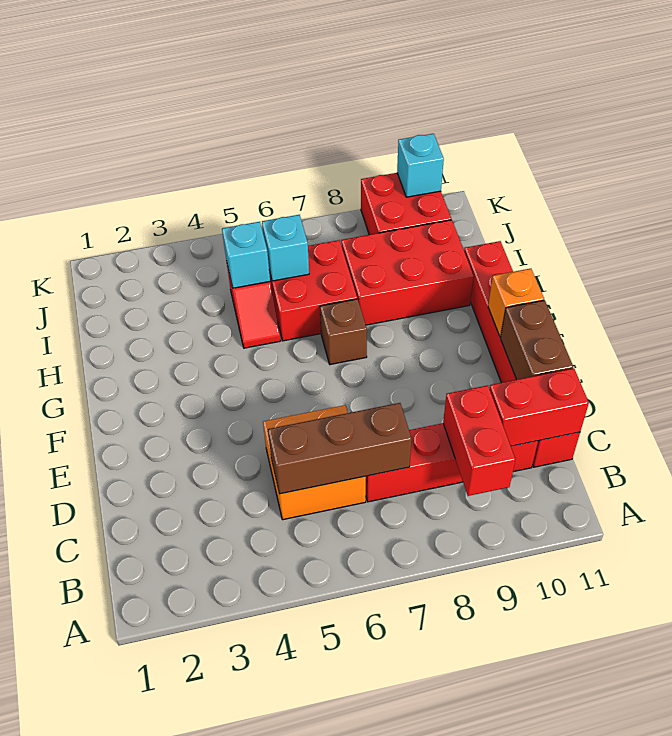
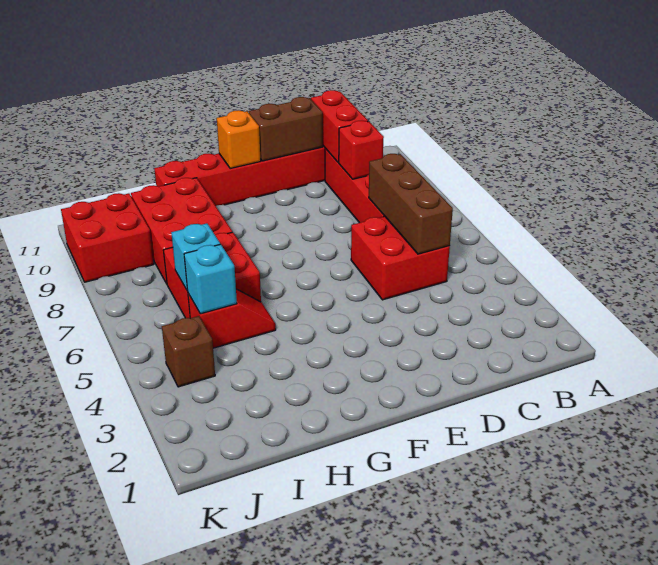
red 1x2 brick [443,385,515,496] -> red 1x1 brick [339,121,384,179]
orange 2x2 brick [263,405,366,520] -> red 2x2 brick [351,216,450,300]
brown 1x1 brick [320,299,367,365] -> brown 1x1 brick moved to [162,316,215,387]
cyan 1x1 brick [397,134,444,197] -> none

